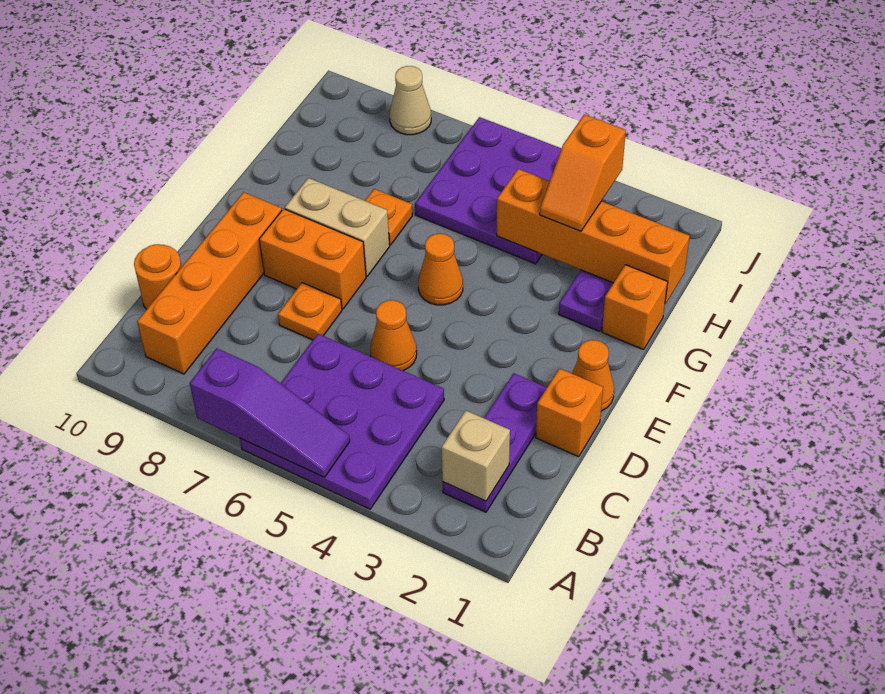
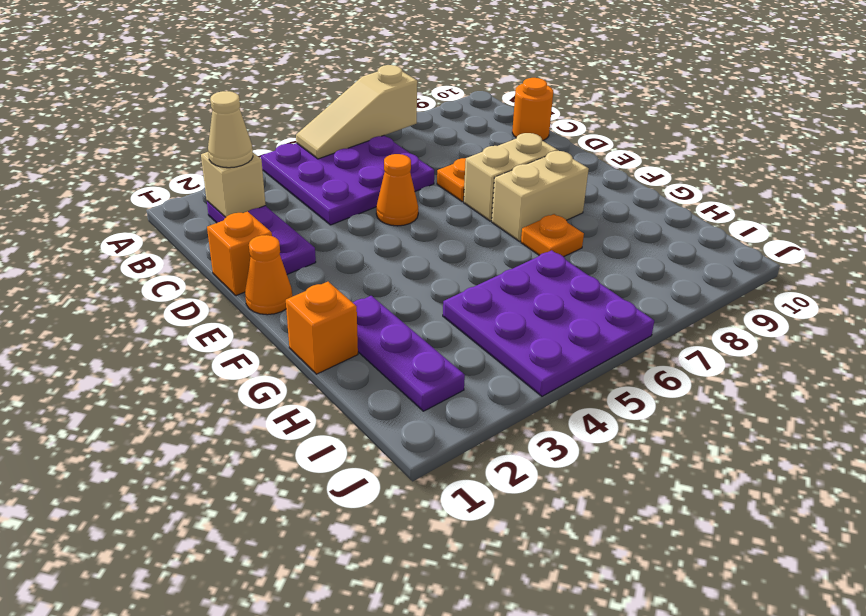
purple 1x3 slope [190,348,350,477] -> tan 1x3 slope [296,65,417,159]
orange 1x4 brick [137,192,282,374] -> none
orange 1x2 brick [259,209,366,309] -> tan 1x2 brick [464,133,558,221]
orange 1x1 cone [418,234,463,305] -> none
orange 1x4 brick [497,169,690,304] -> none
orange 1x2 slope [540,114,626,231] -> none
tan 1x1 cone [390,66,431,135] -> tan 1x1 cone moved to [208,91,253,168]

